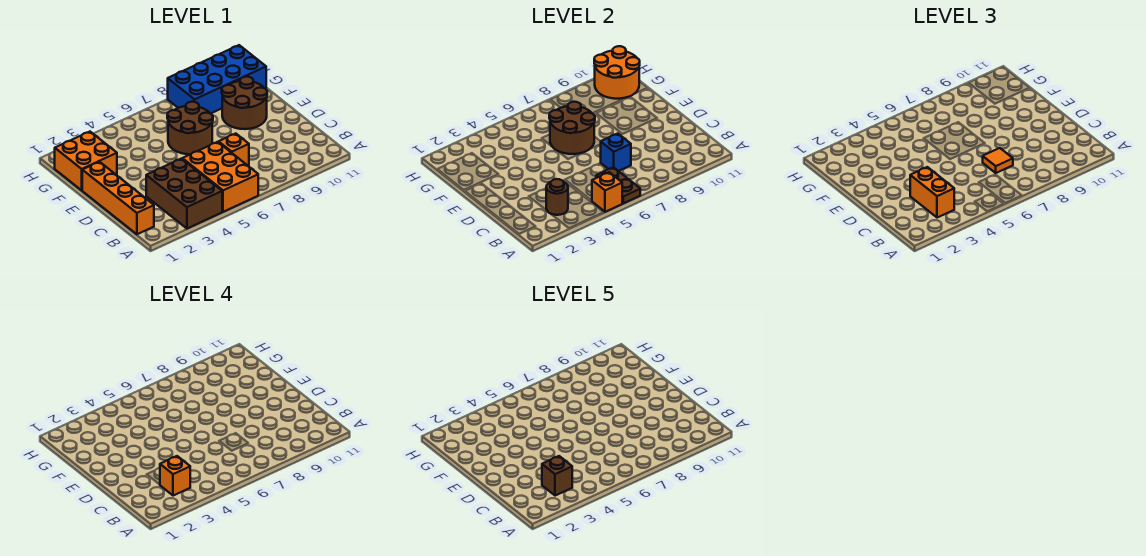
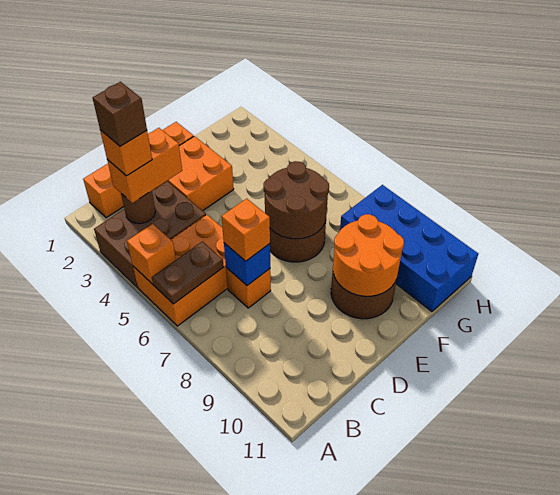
orange 1x1 tile [983,148,1013,173] -> orange 1x1 brick [221,198,270,261]
orange 2x2 brick [55,132,117,190] -> orange 2x2 brick moved to [155,136,234,211]
orange 2x2 round brick [594,46,640,99] -> orange 2x2 round brick moved to [333,214,404,296]

